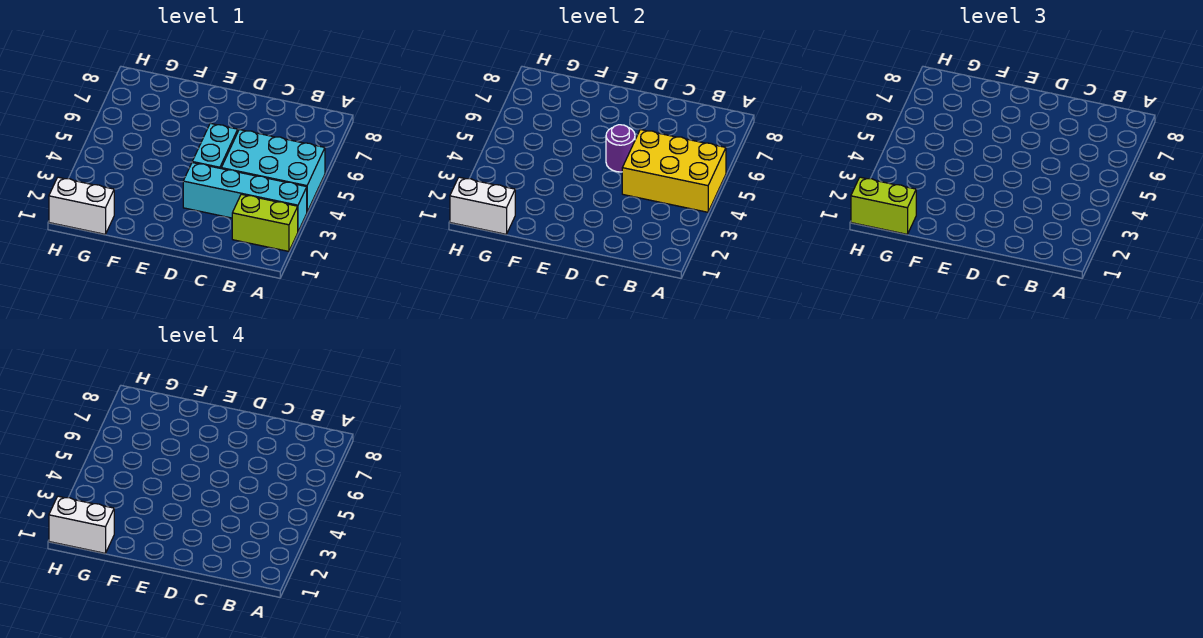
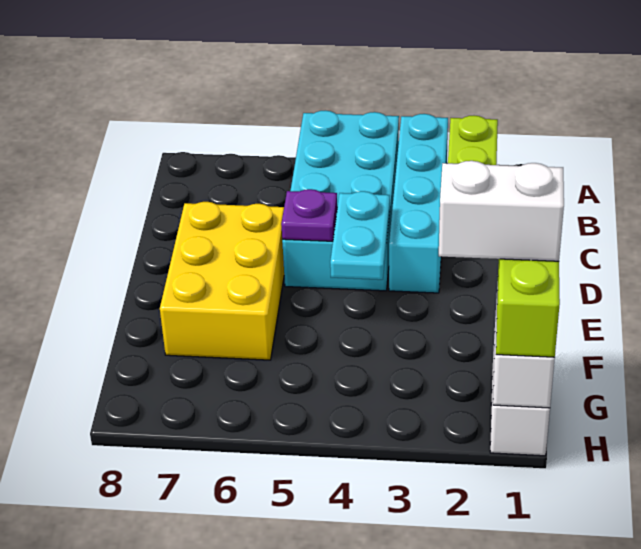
yellow 2x3 brick [622,130,726,212] -> yellow 2x3 brick moved to [160,202,284,360]
none -> cyan 1x2 plate [330,191,390,280]
purple 1x1 round brick [606,125,635,172] -> purple 1x1 plate [281,189,337,241]
white 1x2 brick [49,496,114,553] -> white 1x2 brick turned to [439,161,564,261]

